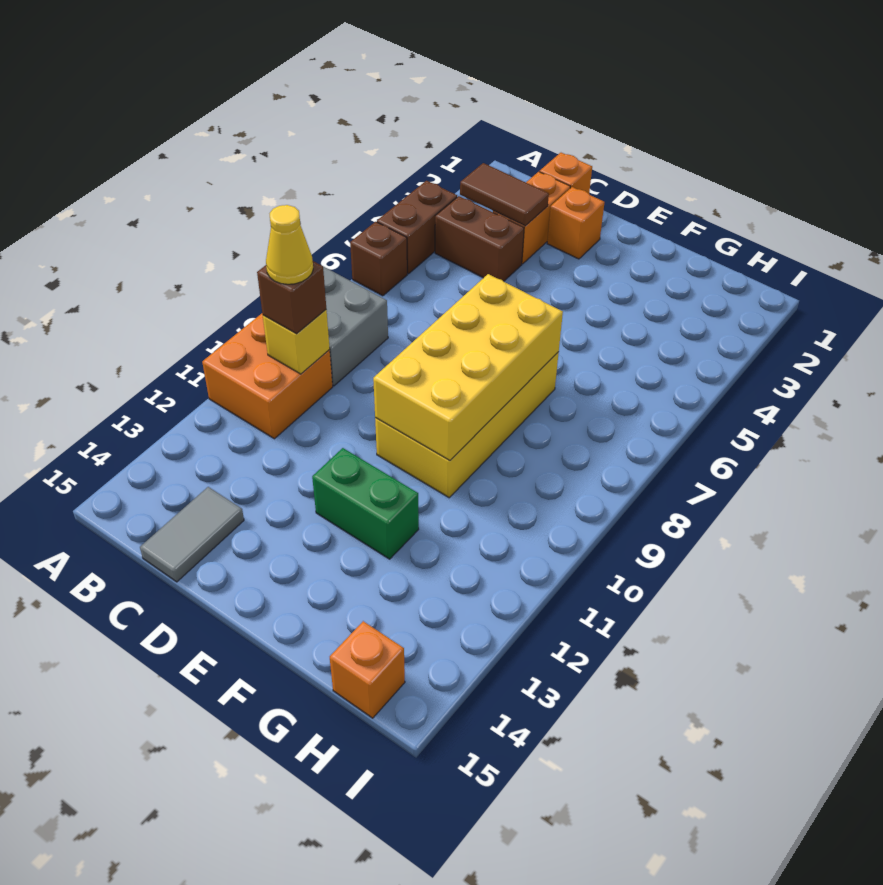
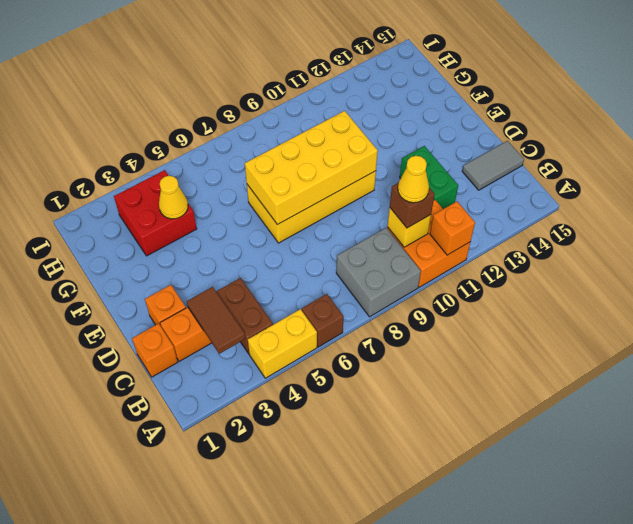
brown 1x2 brick [377,181,457,274] -> yellow 1x2 brick [248,309,317,378]
green 1x2 brick [312,448,419,559] -> green 1x2 brick moved to [400,146,458,209]
none -> red 2x2 brick [114,170,197,256]
none -> yellow 1x1 cone [159,176,188,219]
orange 1x1 brick [330,621,405,718] -> orange 1x1 brick moved to [430,202,475,255]

